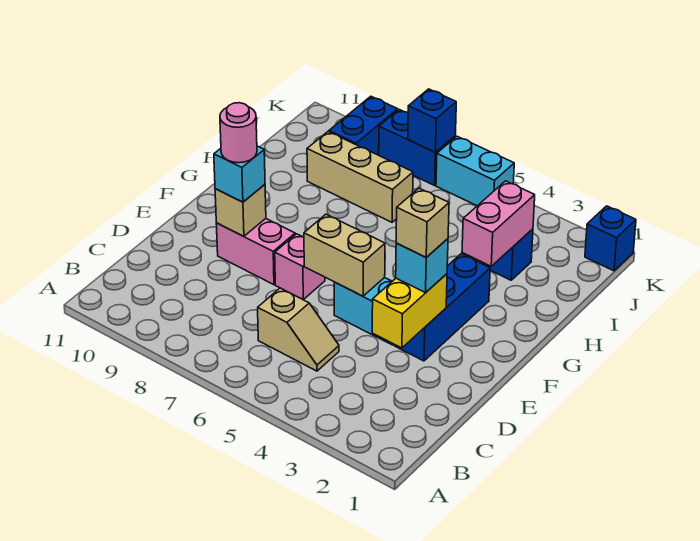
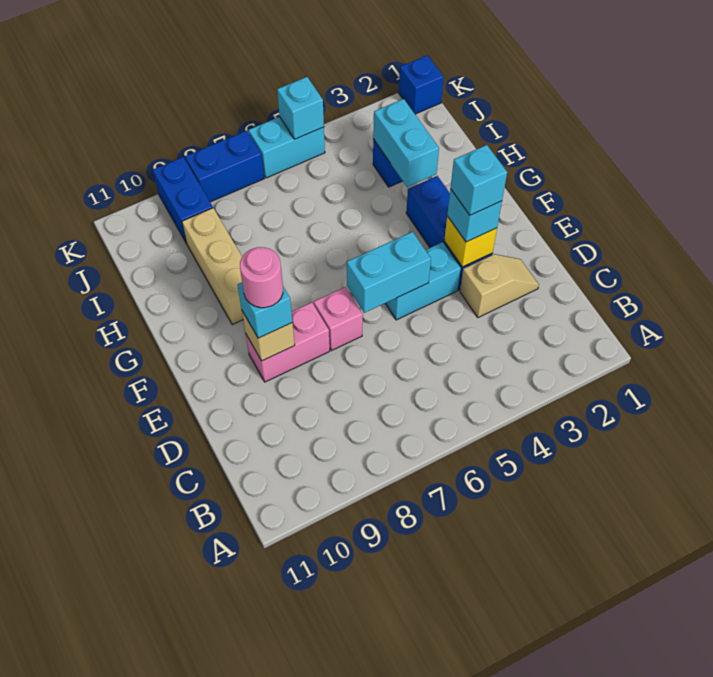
tan 1x2 slope [258,288,339,371] -> tan 1x2 slope moved to [460,254,539,317]
yellow 1x2 brick [372,274,447,348] -> yellow 1x1 brick [444,216,497,267]
tan 1x1 brick [396,188,449,257] -> cyan 1x1 brick [451,145,507,215]
tan 1x2 brick [304,214,385,296] -> cyan 1x2 brick [347,232,431,313]
pink 1x2 brick [462,181,535,266] -> cyan 1x2 brick [373,99,439,187]
tan 1x3 brick [307,132,413,222] -> tan 1x3 brick turned to [182,208,243,325]
none -> cyan 1x1 brick [277,77,324,139]
blue 1x1 brick [408,89,456,152] -> none

